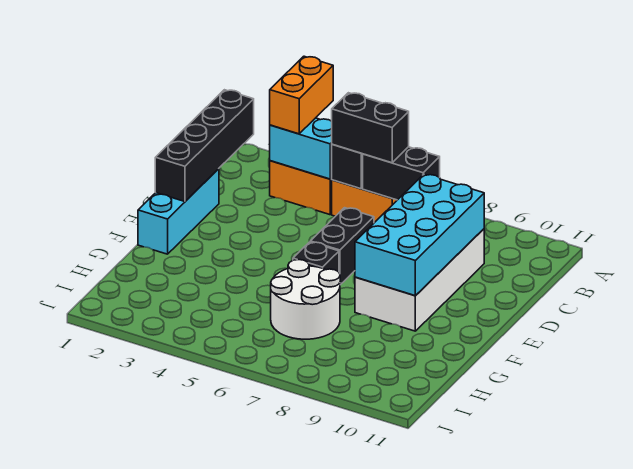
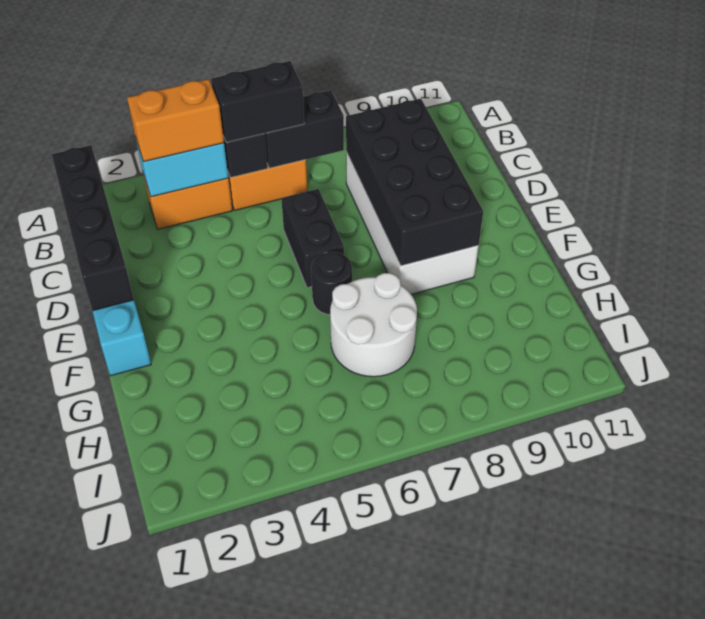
orange 1x2 brick [270,56,333,134] -> orange 1x2 brick turned to [127,79,224,162]
cyan 2x4 brick [355,174,484,296] -> black 2x4 brick [346,99,483,266]
black 1x1 brick [293,242,339,272] -> black 1x1 round brick [311,252,352,315]

